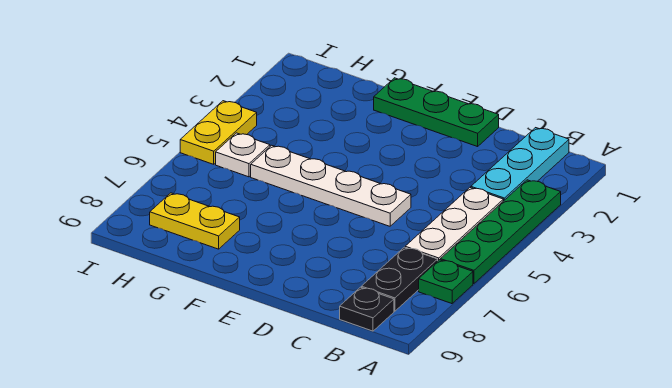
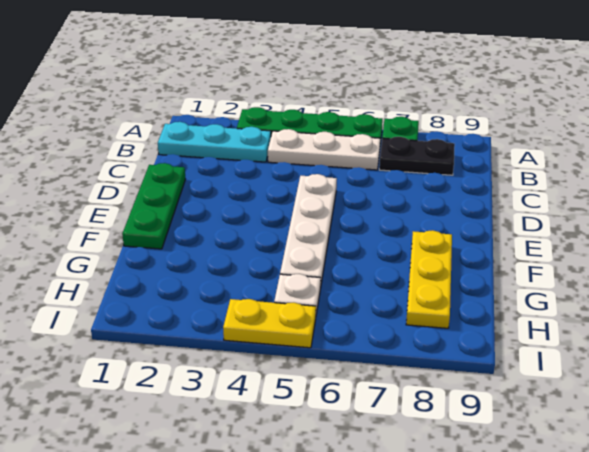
black 1x1 plate [340,287,394,331] -> none
yellow 1x2 plate [150,193,240,249] -> yellow 1x3 plate [406,230,452,328]

